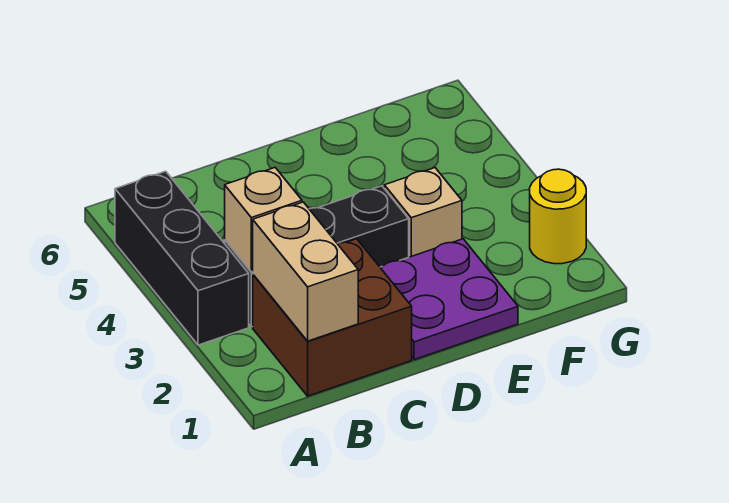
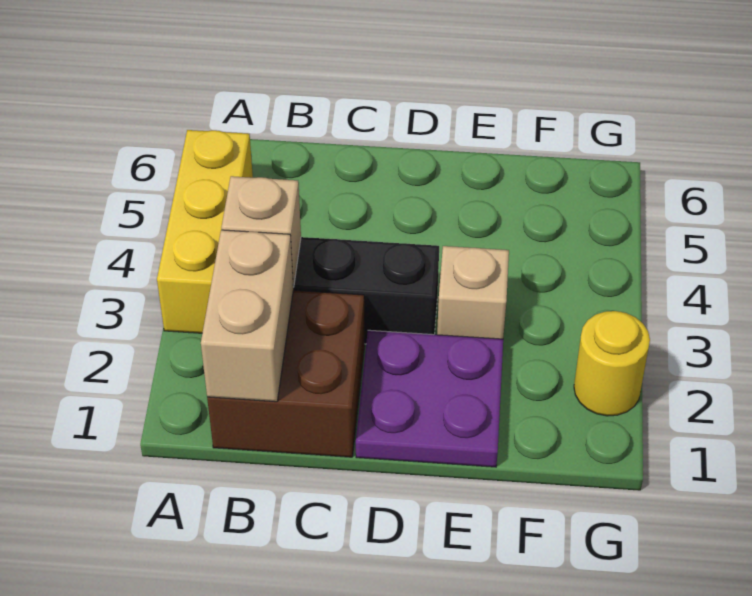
black 1x3 brick [115,171,249,345] -> yellow 1x3 brick [157,130,253,333]

